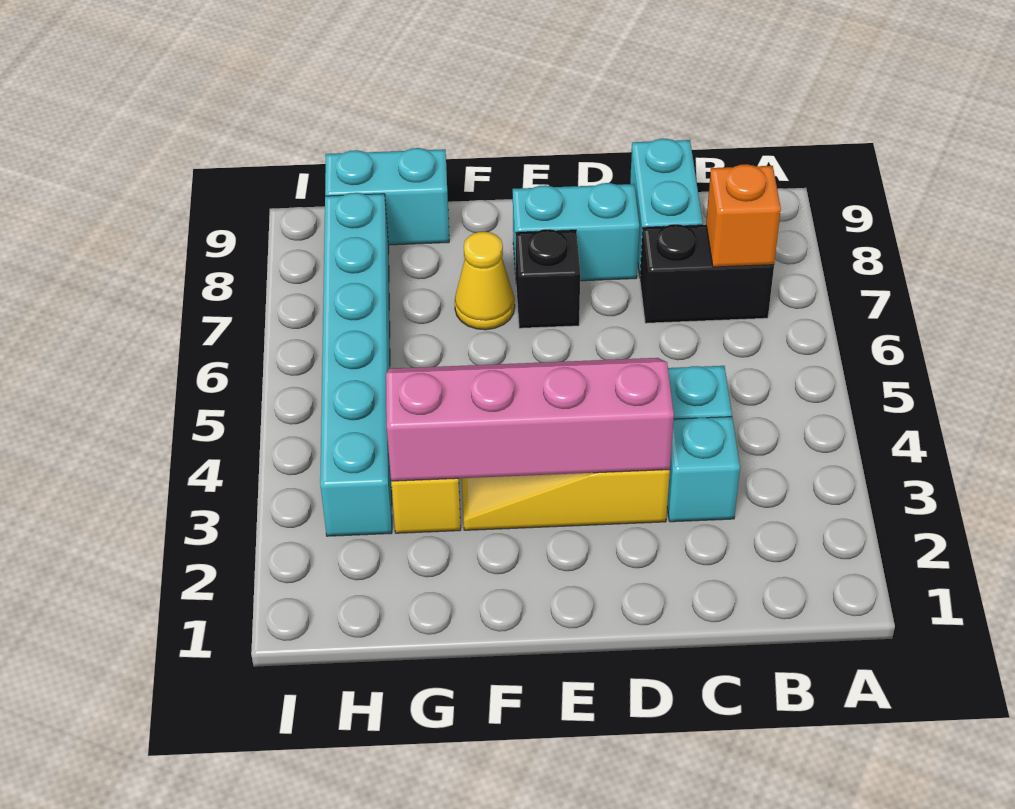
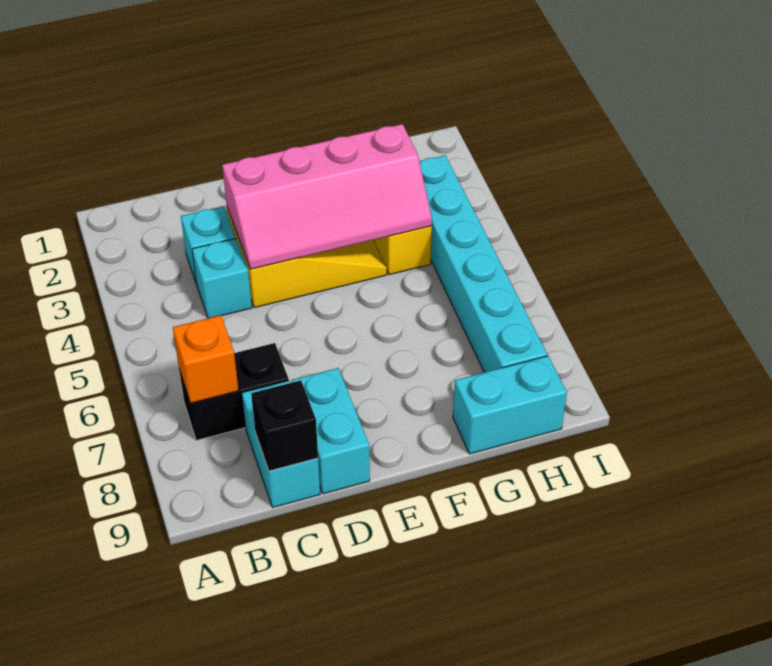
cyan 1x2 brick [513,183,639,281] -> cyan 1x2 brick turned to [292,368,370,494]
black 1x1 brick [516,229,580,328] -> black 1x1 brick moved to [251,380,318,471]
yellow 1x1 cone [455,232,515,330] -> none

